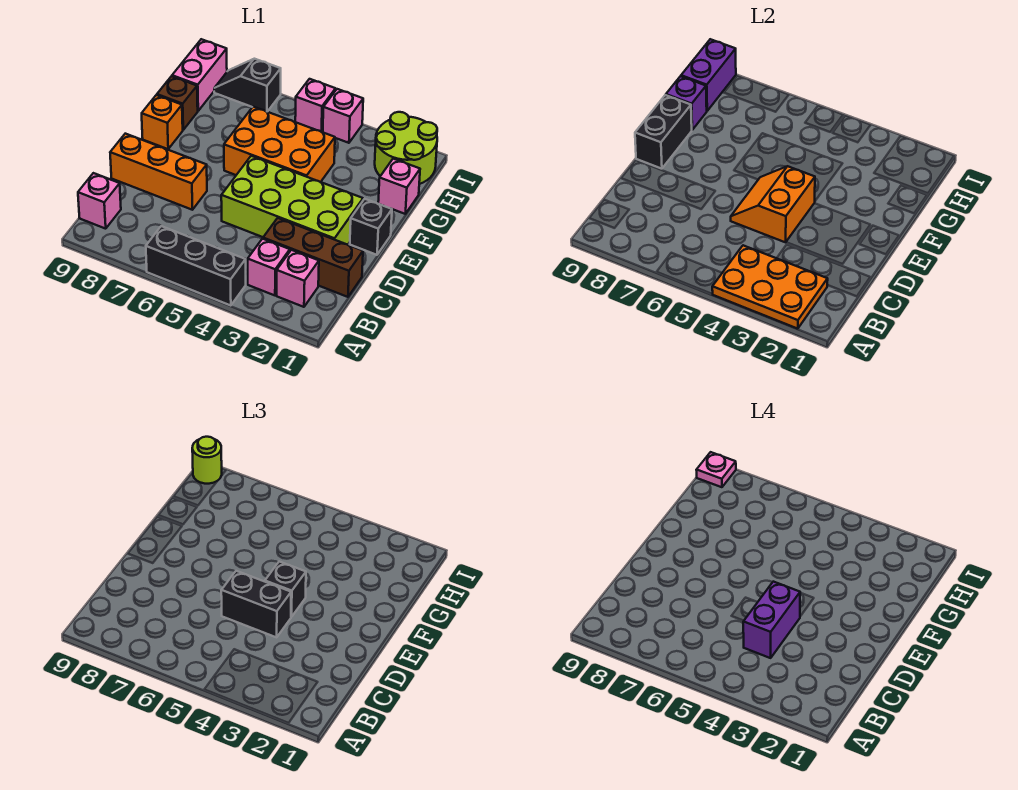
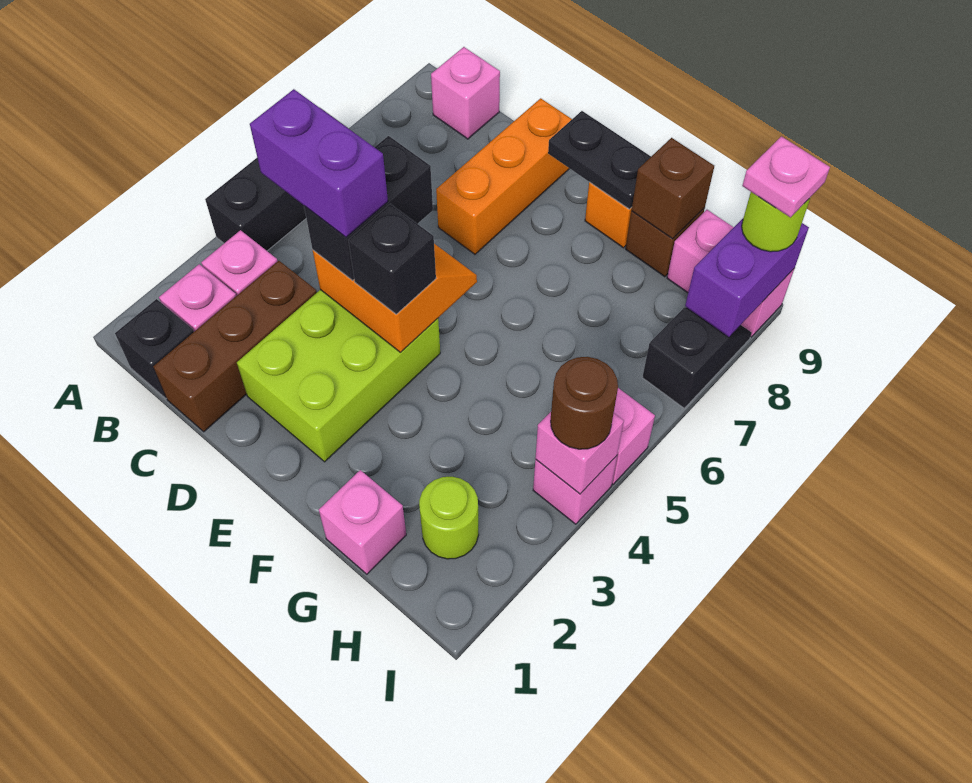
orange 2x3 plate [712,245,828,329] -> none
lime 2x4 brick [221,156,363,245] -> lime 2x3 brick [237,290,440,462]
black 1x1 brick [350,199,392,255] -> black 1x1 brick moved to [115,299,194,398]
black 1x2 brick [635,95,692,169] -> black 1x2 plate [548,111,651,209]
orange 2x3 brick [224,107,335,182] -> none
purple 1x1 brick [666,76,707,130] -> brown 1x1 brick [632,138,714,239]
lime 2x2 round brick [375,112,437,184] -> lime 1x1 round brick [419,477,479,559]
purple 1x2 brick [681,39,736,111] -> purple 1x2 brick turned to [685,219,809,337]
none -> pink 1x1 brick [535,412,624,494]
none -> brown 1x1 round brick [551,357,618,449]

